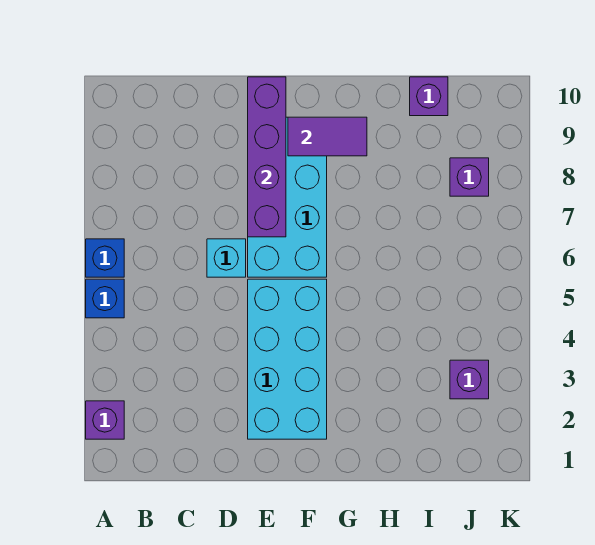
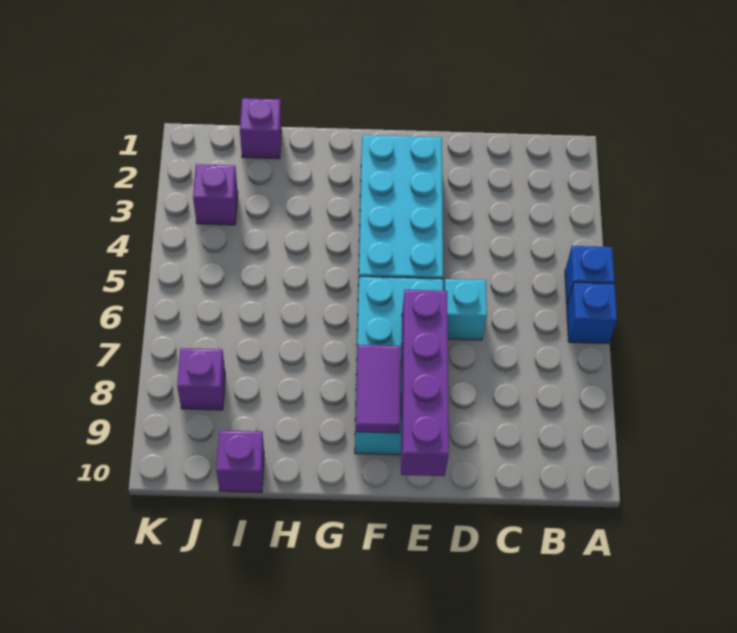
purple 1x1 brick [86,401,124,439] -> purple 1x1 brick moved to [240,98,281,159]
purple 1x2 tile [288,117,367,156] -> purple 1x2 tile turned to [356,345,400,433]

